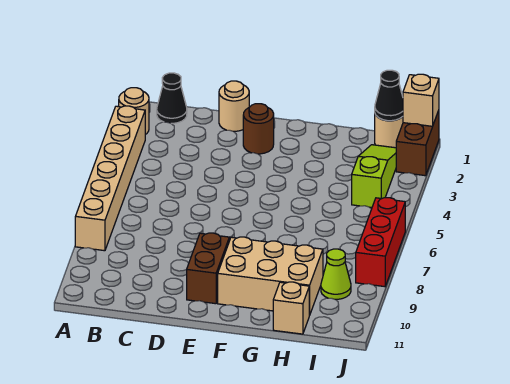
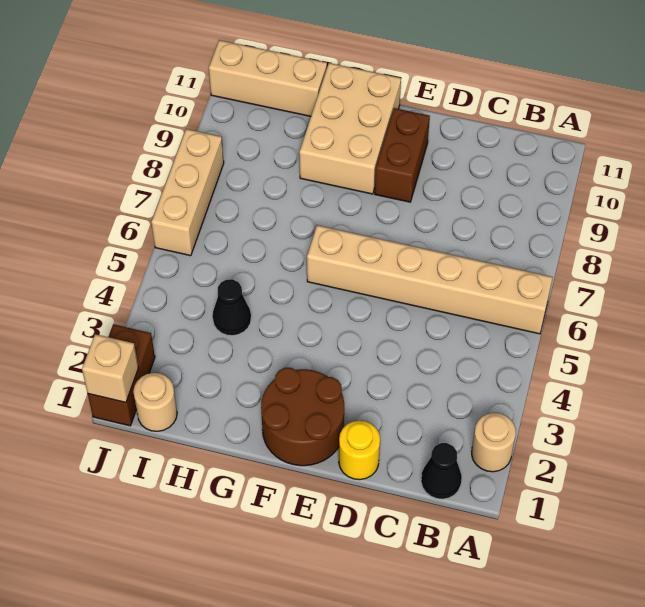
tan 1x6 brick [75,106,145,251] -> tan 1x6 brick turned to [307,225,553,334]
tan 1x1 round brick [219,81,249,131] -> yellow 1x1 round brick [339,421,380,480]
brown 1x1 round brick [243,104,274,154] -> brown 2x2 round brick [261,368,344,466]
tan 2x3 brick [218,237,323,315] -> tan 2x3 brick turned to [299,63,401,194]
tan 1x1 brick [273,282,309,334] -> tan 1x3 brick [209,40,327,116]
black 1x1 cone [375,70,403,121] -> black 1x1 cone moved to [212,279,251,336]
lime 1x3 slope [352,145,396,207] -> none
lime 1x1 cone [321,249,351,299] -> none
red 1x3 brick [356,198,405,287] -> tan 1x3 brick [151,129,224,256]

